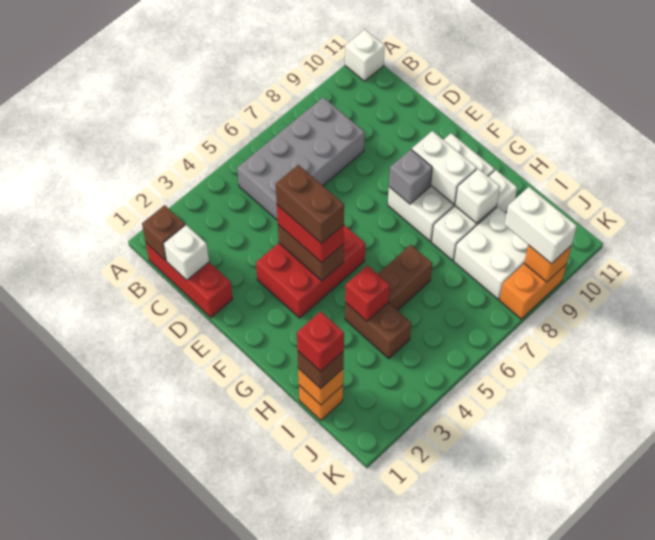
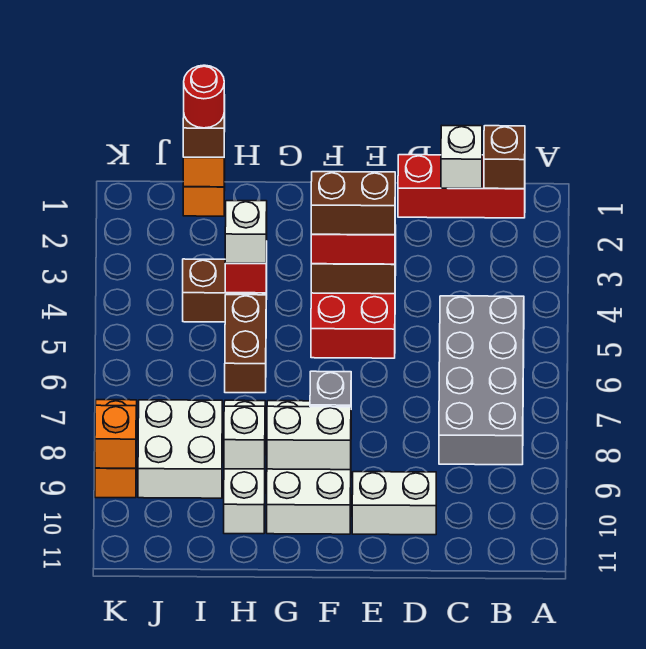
white 1x1 brick [345,30,385,81] -> white 1x1 brick moved to [225,201,267,263]
red 1x1 brick [297,311,344,372] -> red 1x1 round brick [184,65,224,128]
white 1x2 brick [504,187,577,263] -> white 1x2 brick moved to [352,472,436,535]

